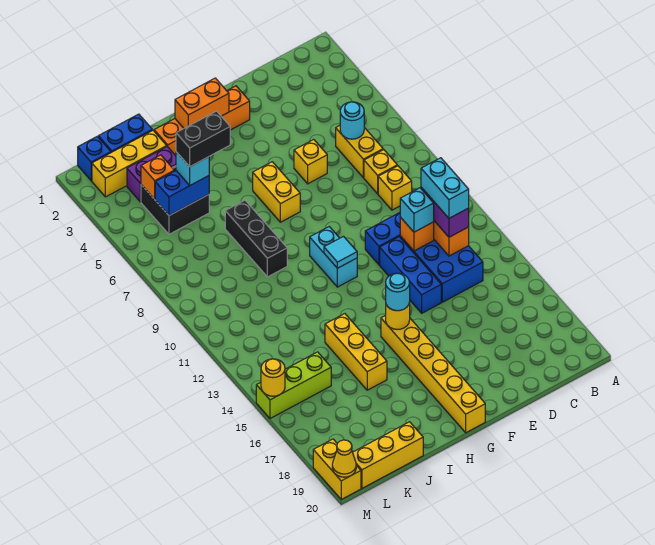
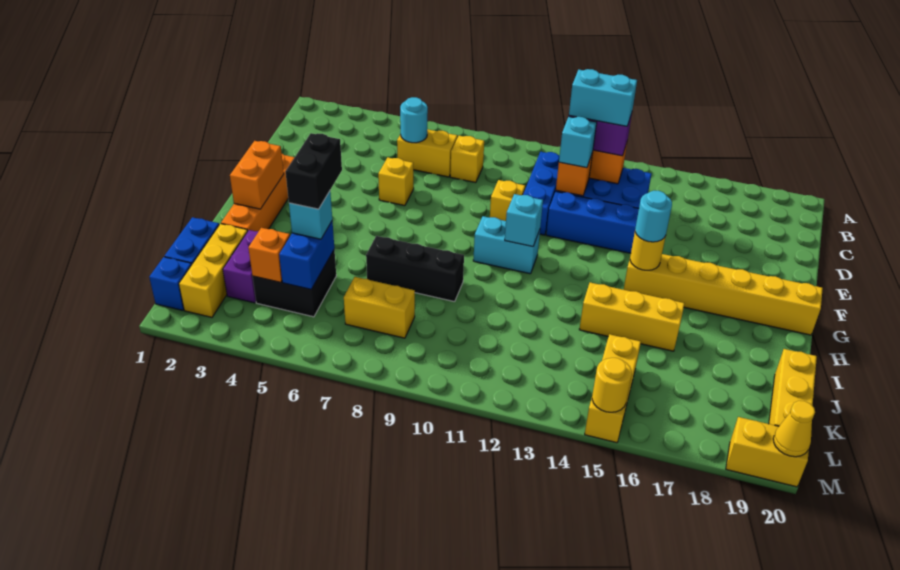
yellow 1x1 brick [378,166,412,210] -> yellow 1x1 brick moved to [490,180,525,221]
yellow 1x2 brick [253,162,300,222] -> yellow 1x2 brick moved to [344,277,415,338]
cyan 1x1 tile [324,237,357,268] -> cyan 1x1 brick [505,194,543,247]
lime 1x3 brick [256,352,331,419] -> yellow 1x3 brick [585,334,641,443]

